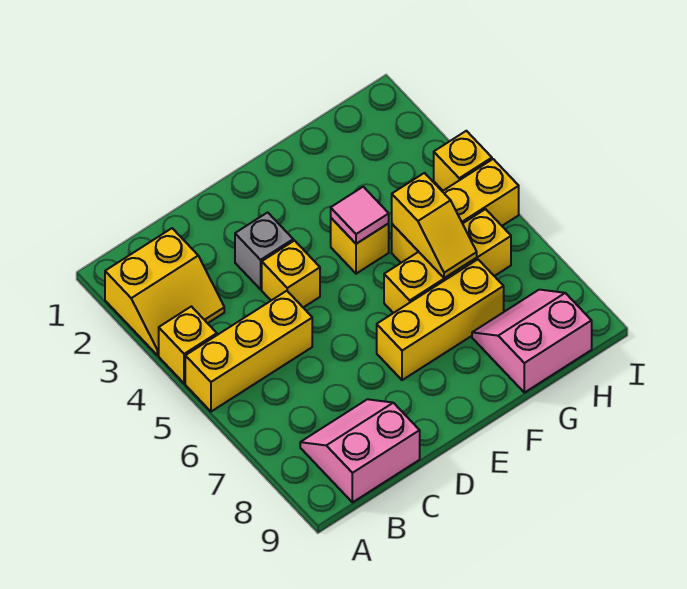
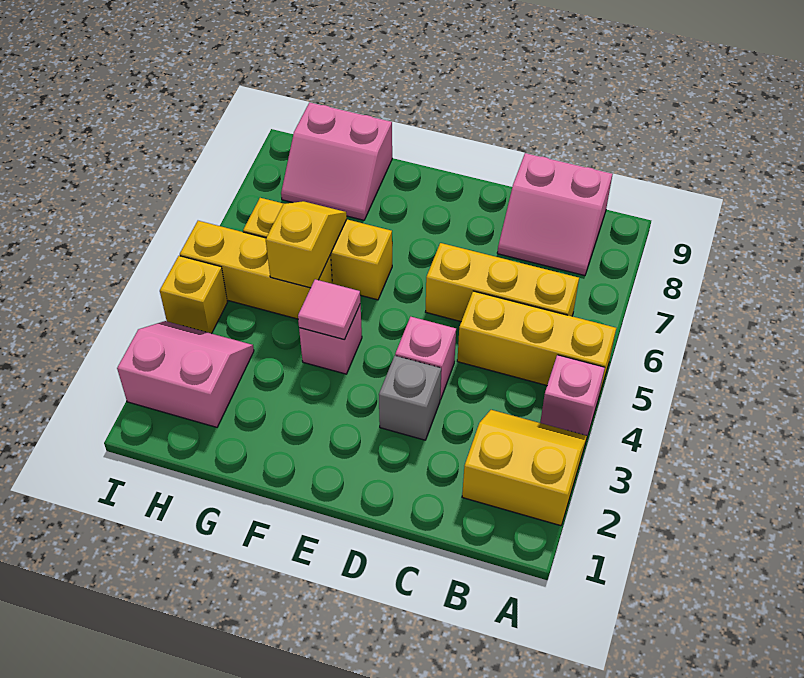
yellow 1x1 brick [159,306,217,383] -> pink 1x1 brick [540,355,605,436]
yellow 1x1 brick [262,241,320,307] -> pink 1x1 brick [395,317,456,400]
yellow 1x3 brick [377,259,504,380] -> yellow 1x3 brick moved to [426,243,579,321]
yellow 1x1 brick [331,218,389,274] -> pink 1x1 brick [299,304,362,374]
none -> pink 2x2 slope [117,321,254,427]

